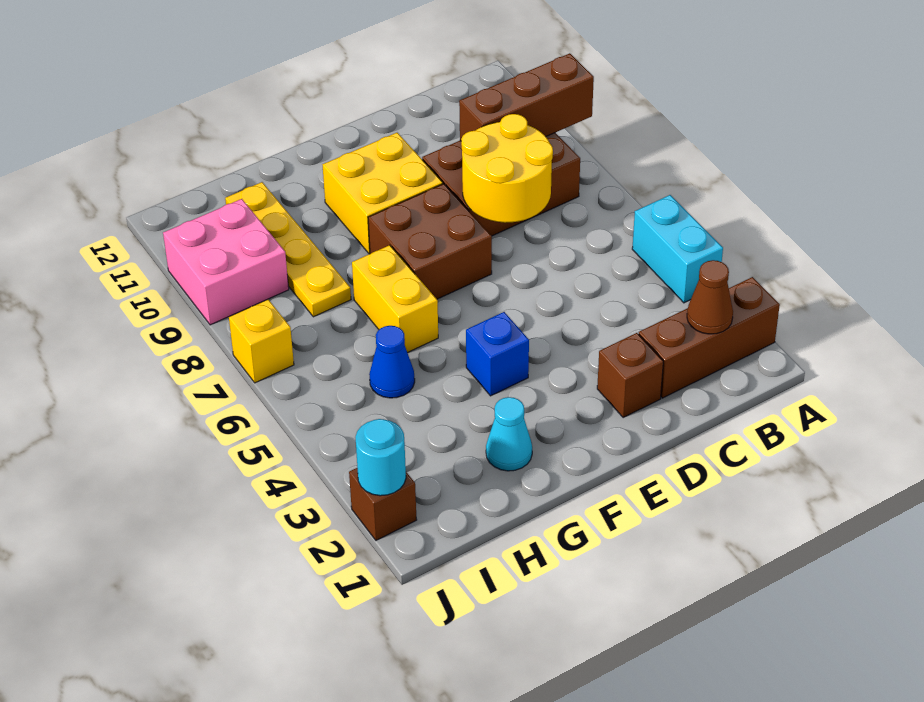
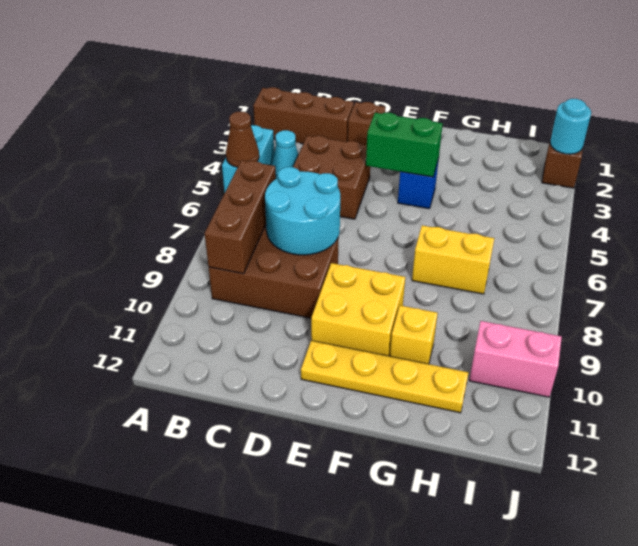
brown 1x3 brick [459,53,594,141] -> brown 1x3 brick turned to [205,160,276,274]
brown 1x1 cone [687,260,733,334] -> brown 1x1 cone moved to [226,112,259,168]
yellow 2x2 round brick [461,114,553,223] -> cyan 2x2 round brick [265,167,340,255]
none -> green 1x2 brick [366,113,443,177]
brown 2x2 brick [368,184,492,299] -> brown 2x2 brick moved to [293,136,370,219]
cyan 1x1 cone [486,397,532,471] -> cyan 1x1 cone moved to [272,130,299,179]
yellow 1x2 brick [352,245,438,353] -> yellow 1x2 brick turned to [412,225,494,294]
blue 1x1 cone [369,326,415,398] -> none
yellow 1x4 plate [225,182,351,317] -> yellow 1x4 plate turned to [301,341,469,413]
pink 2x2 brick [163,199,289,325] -> pink 1x2 brick [469,321,562,397]
yellow 1x1 brick [229,300,294,383] -> yellow 1x1 brick moved to [390,305,438,364]

